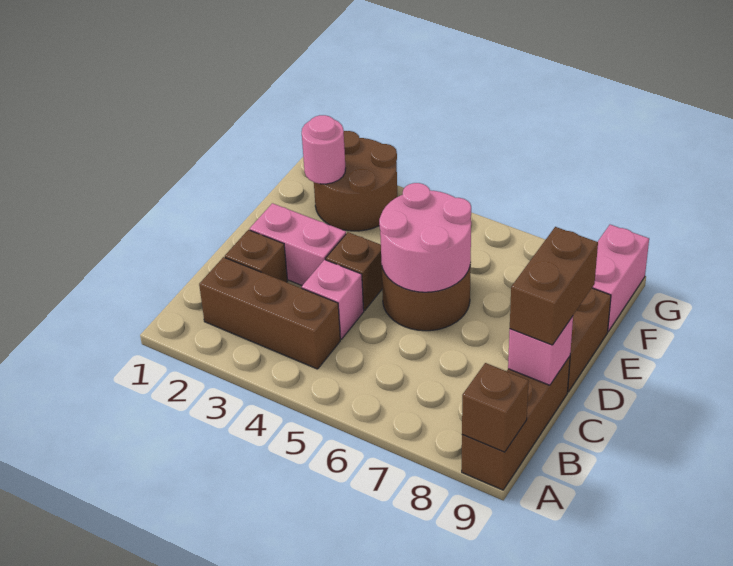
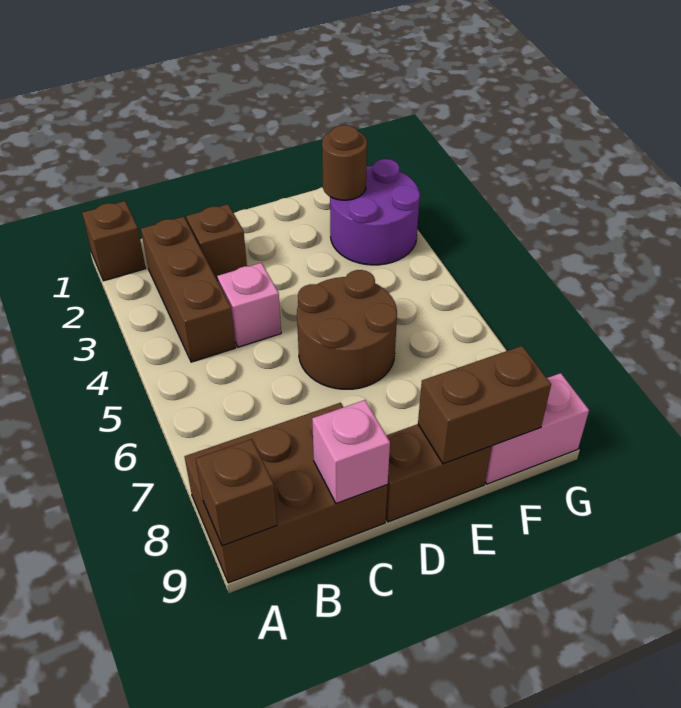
brown 1x3 brick [462,357,570,490] -> brown 2x3 brick [184,403,388,583]
brown 1x2 brick [510,227,598,345] -> brown 1x2 brick moved to [418,346,551,464]
pink 1x2 brick [250,203,346,285] -> none
brown 1x1 brick [326,232,382,311] -> brown 1x1 brick moved to [82,201,146,281]
pink 2x2 round brick [379,183,471,292] -> none
brown 2x2 round brick [314,131,397,231] -> purple 2x2 round brick [330,159,420,265]
pink 1x1 round brick [302,115,346,184] -> brown 1x1 round brick [322,125,367,200]

